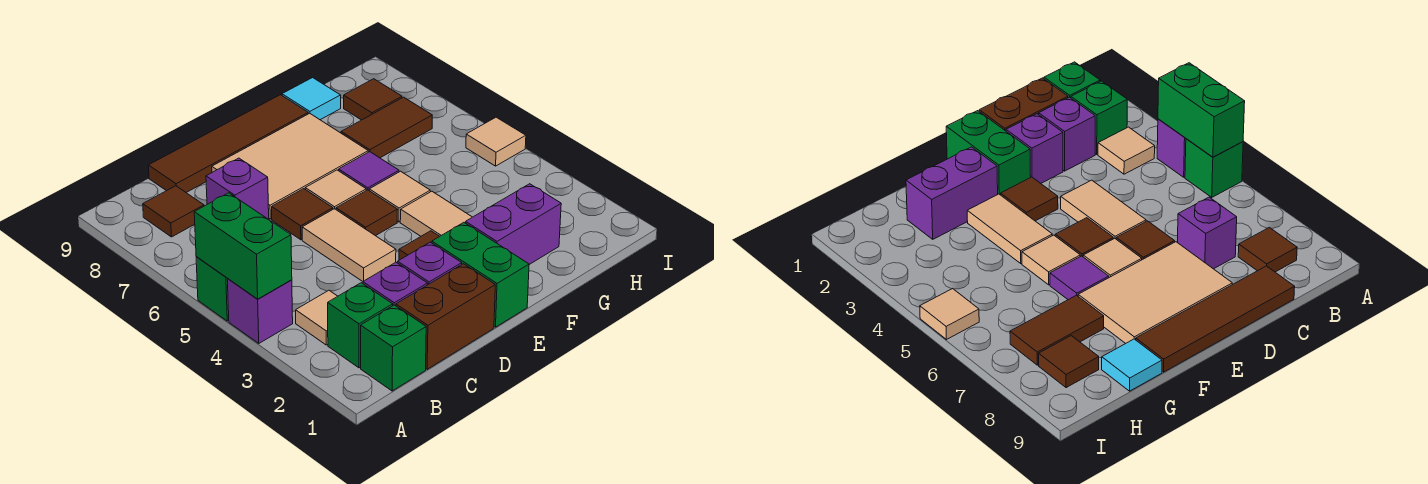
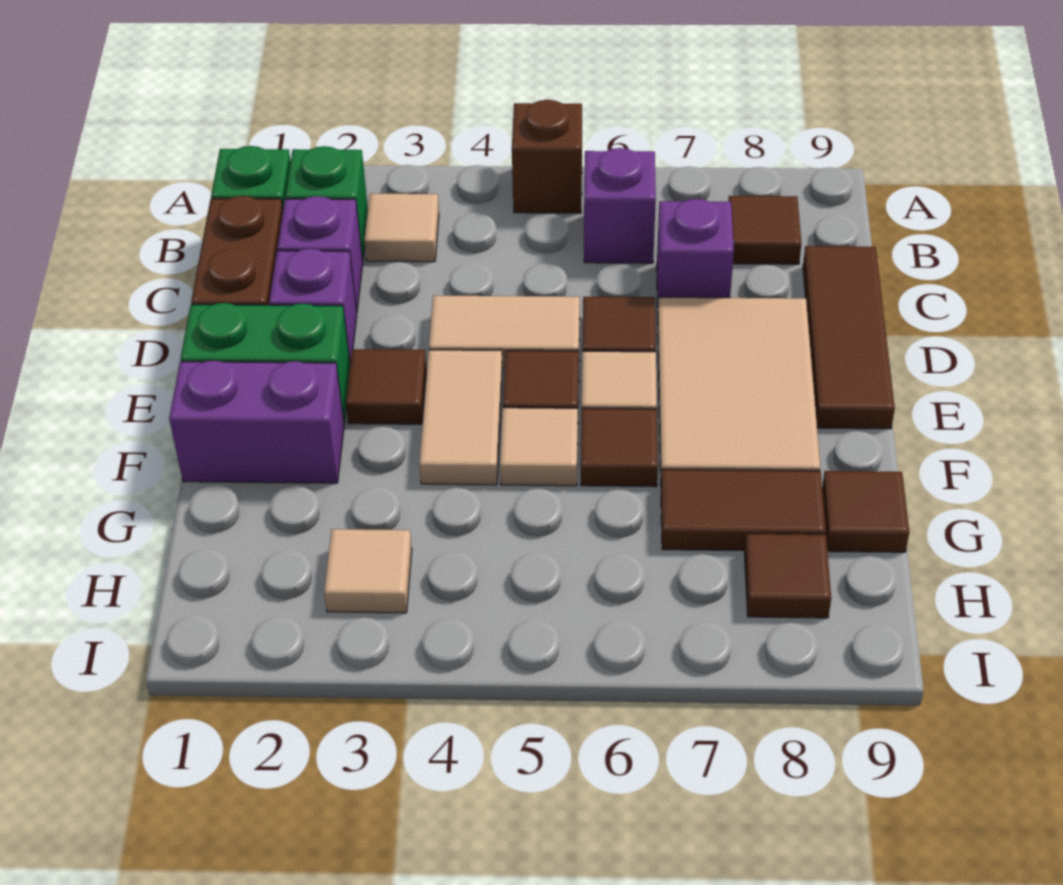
purple 1x1 brick [227,279,293,343] -> purple 1x1 brick moved to [584,148,656,263]
green 1x2 brick [194,193,292,299] -> none
green 1x1 brick [196,257,229,321] -> brown 1x1 brick [512,100,582,213]
brown 1x4 tile [148,95,308,192] -> brown 1x3 tile [803,246,895,429]
purple 1x2 brick [466,184,561,264] -> purple 1x2 brick turned to [169,361,344,483]
tan 1x2 tile [400,191,472,236] -> tan 1x2 tile turned to [419,350,502,485]
purple 1x1 tile [339,152,399,190] -> brown 1x1 tile [581,408,658,487]
brown 1x2 tile [341,97,432,158] -> brown 1x2 tile turned to [661,469,826,551]
cyan 1x1 tile [282,78,341,120] -> brown 1x1 tile [822,471,909,552]
tan 1x1 tile [466,117,526,166] -> tan 1x1 tile moved to [324,529,412,613]

